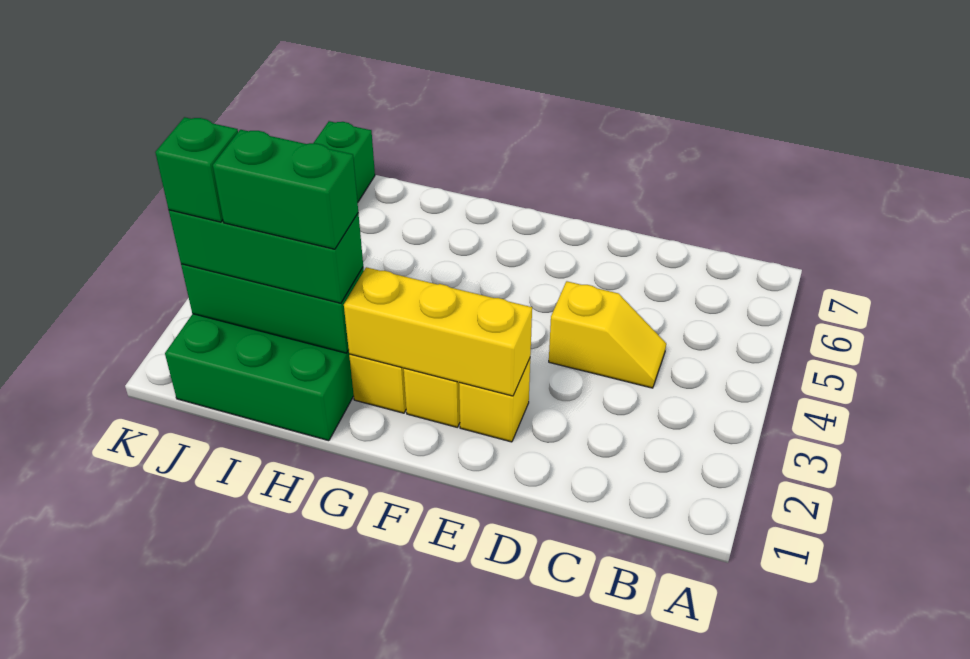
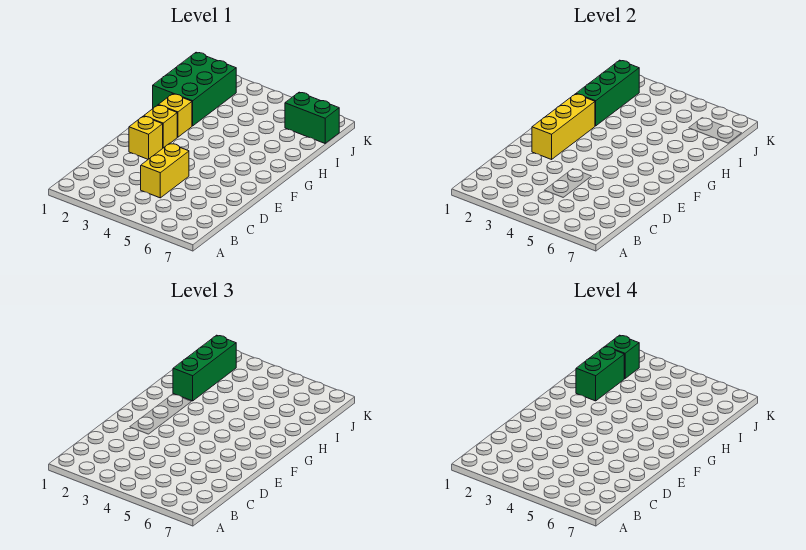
yellow 1x2 slope [549,281,666,388] -> yellow 1x2 brick [141,143,189,198]

